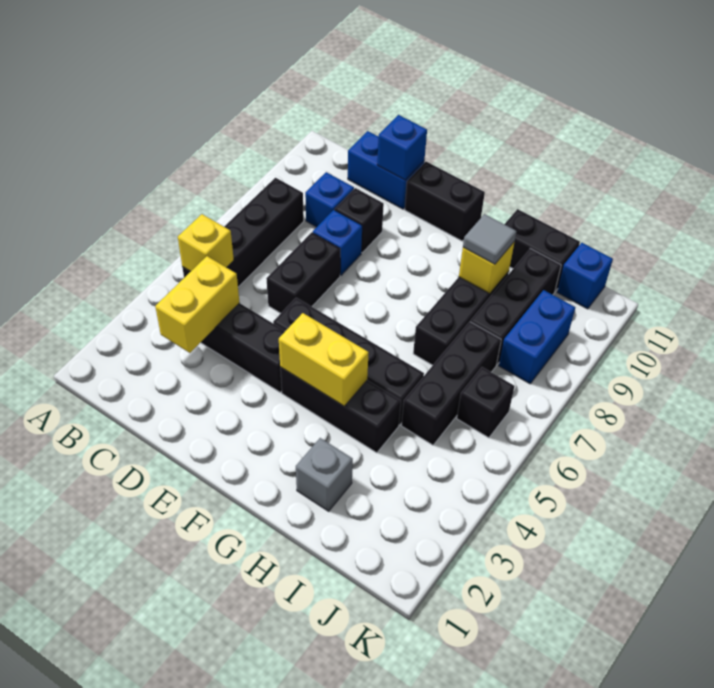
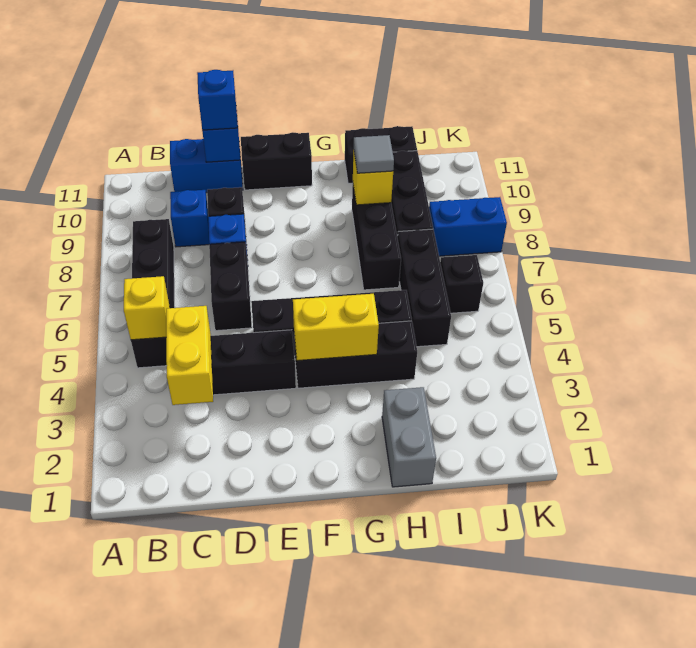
grey 1x1 brick [296,438,353,511] -> grey 1x2 brick [382,387,436,487]
blue 1x2 brick [499,290,575,384] -> blue 1x2 brick turned to [429,197,507,256]
blue 1x1 brick [557,243,613,309] -> blue 1x1 brick moved to [197,70,238,130]

